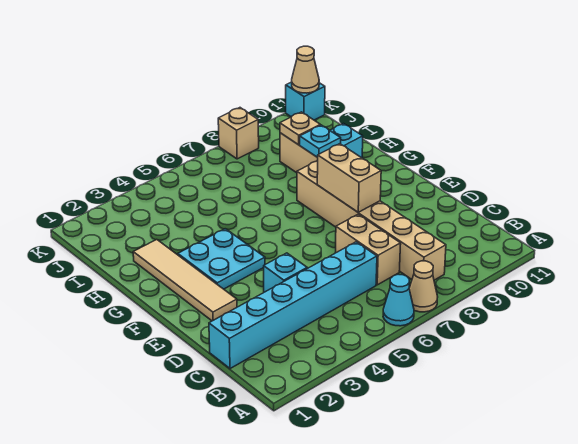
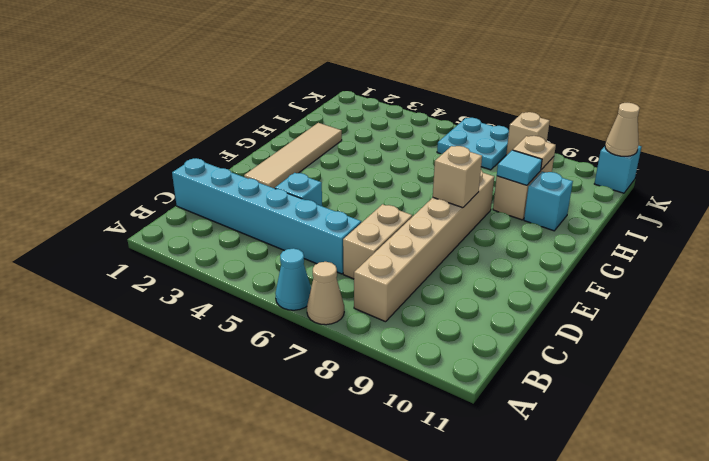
tan 1x2 brick [317,144,381,212] -> tan 1x1 brick [433,146,482,208]
cyan 2x2 plate [178,229,265,289] -> cyan 2x2 plate moved to [437,118,509,170]
cyan 1x1 plate [300,125,341,157] -> cyan 1x1 tile [497,150,542,185]

